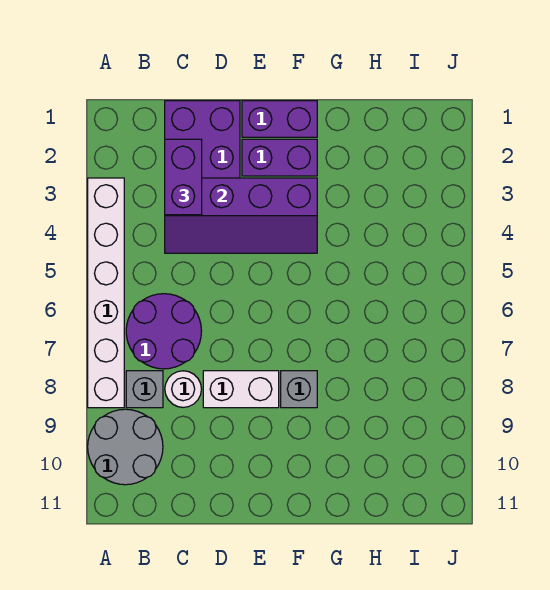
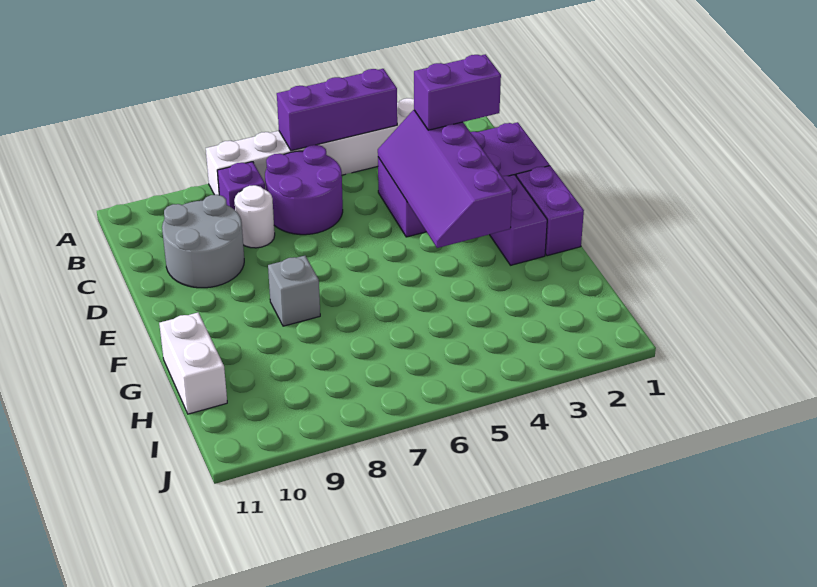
none -> purple 1x3 brick [277,69,397,151]
grey 2x2 round brick [88,409,163,485] -> grey 2x2 round brick moved to [162,195,244,288]
grey 1x1 brick [126,371,163,408] -> purple 1x1 brick [217,162,265,210]
white 1x2 brick [203,371,279,408] -> white 1x2 brick moved to [159,313,227,414]

